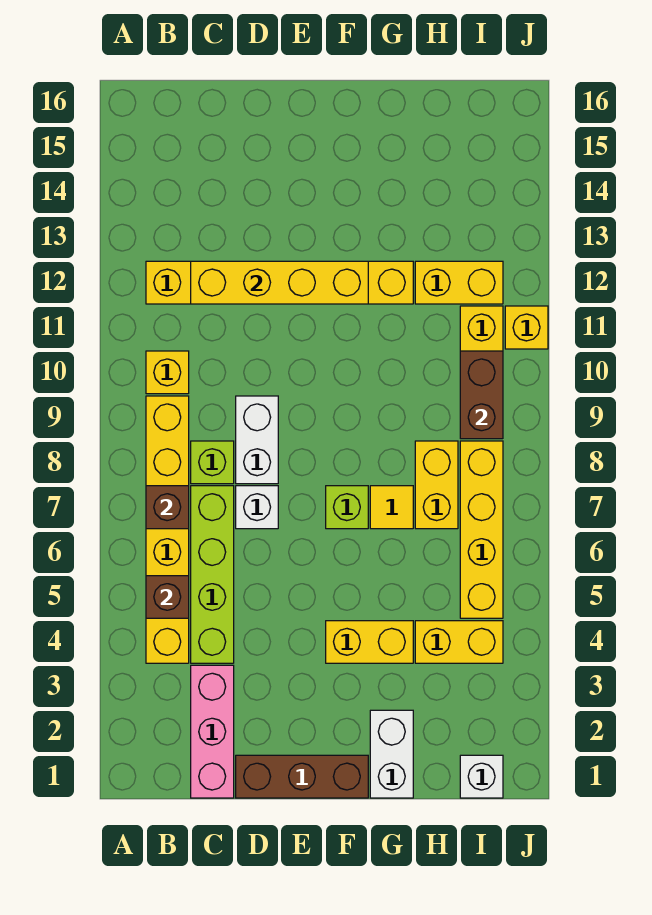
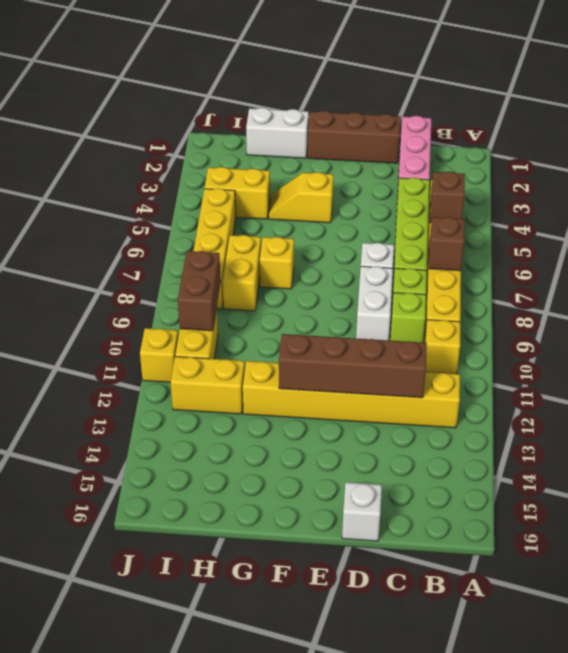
yellow 1x4 brick [191,261,368,304] -> brown 1x4 brick [279,334,427,398]
yellow 1x2 brick [326,621,413,663] -> yellow 1x2 slope [269,172,334,223]
lime 1x1 brick [326,486,368,529] -> lime 1x1 brick moved to [390,293,426,343]
white 1x2 brick [370,710,413,798] -> white 1x2 brick turned to [246,108,309,158]
yellow 1x1 tile [370,486,413,529] -> yellow 1x1 brick [260,237,294,289]
white 1x1 brick [460,755,503,798] -> white 1x1 brick moved to [342,482,382,541]

